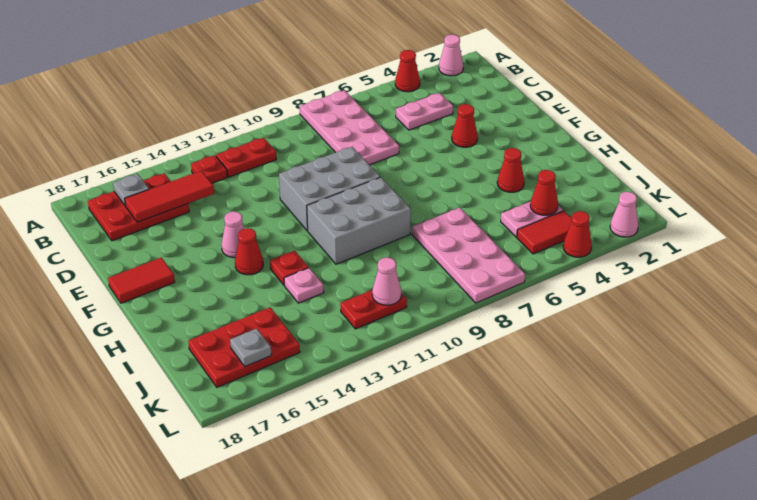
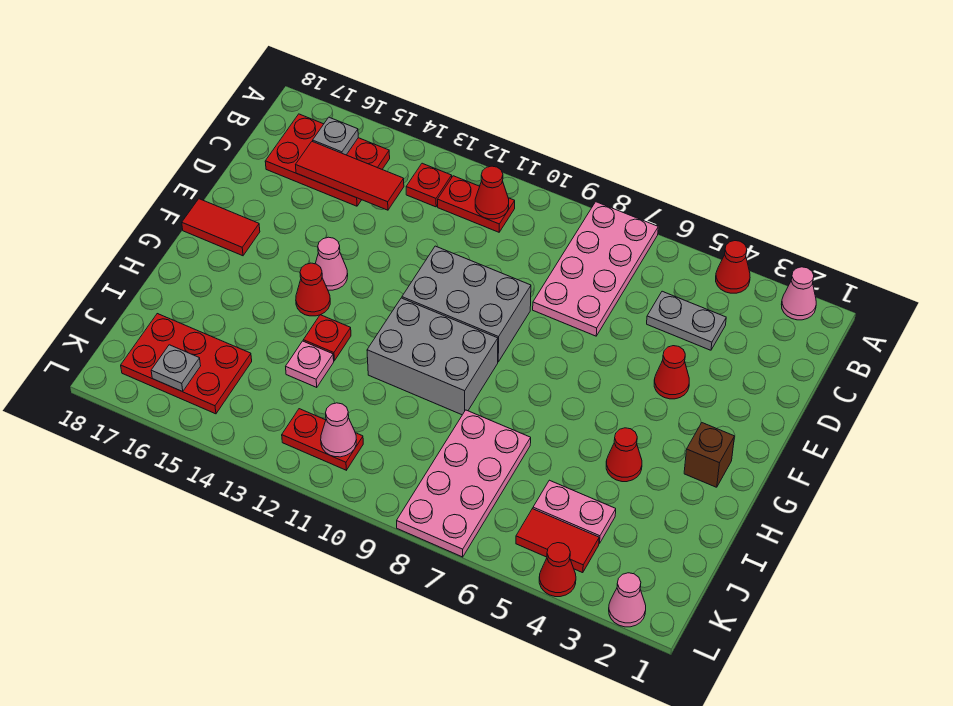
pink 1x2 plate [396,93,453,130] -> grey 1x2 plate [647,291,726,350]
none -> brown 1x1 brick [684,423,735,487]
red 1x1 cone [530,170,558,215] -> red 1x1 cone moved to [475,166,509,219]

